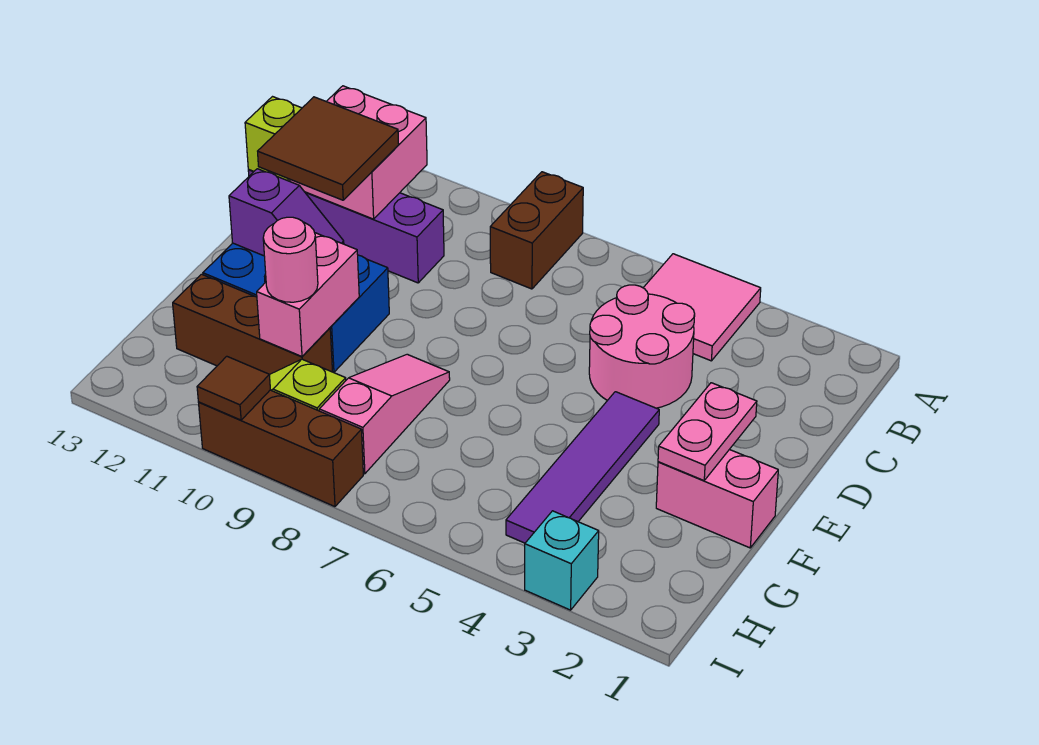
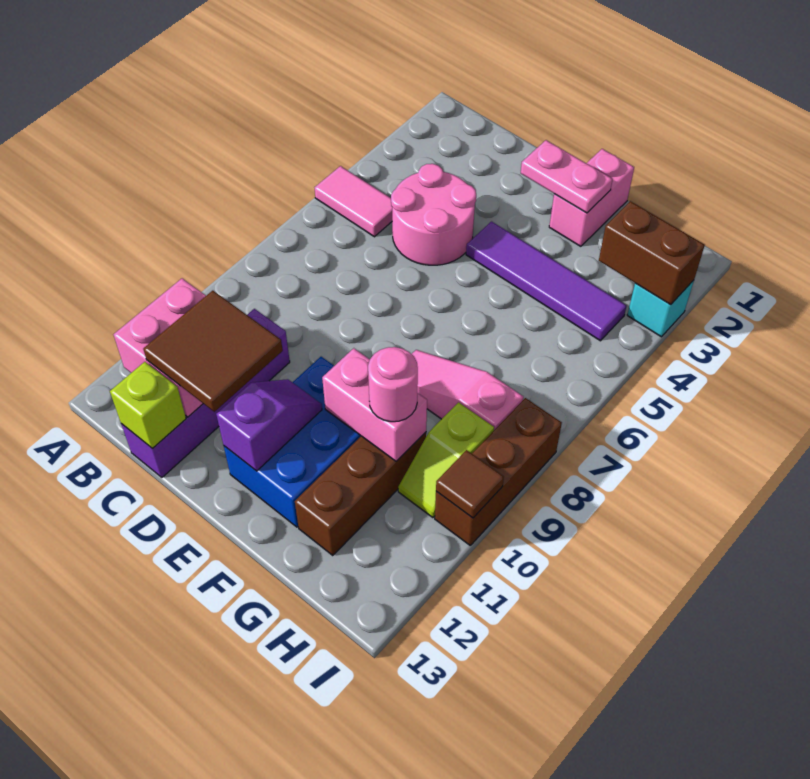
pink 2x2 tile [643,254,761,361] -> pink 1x2 tile [315,166,392,237]
brown 1x2 brick [490,172,583,289] -> brown 1x2 brick moved to [599,201,705,305]

